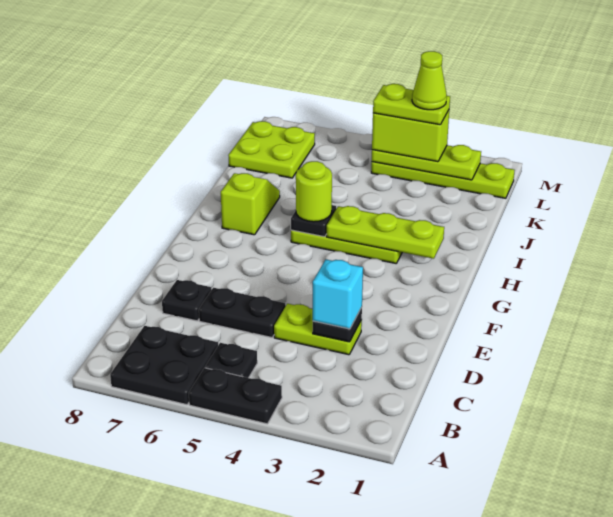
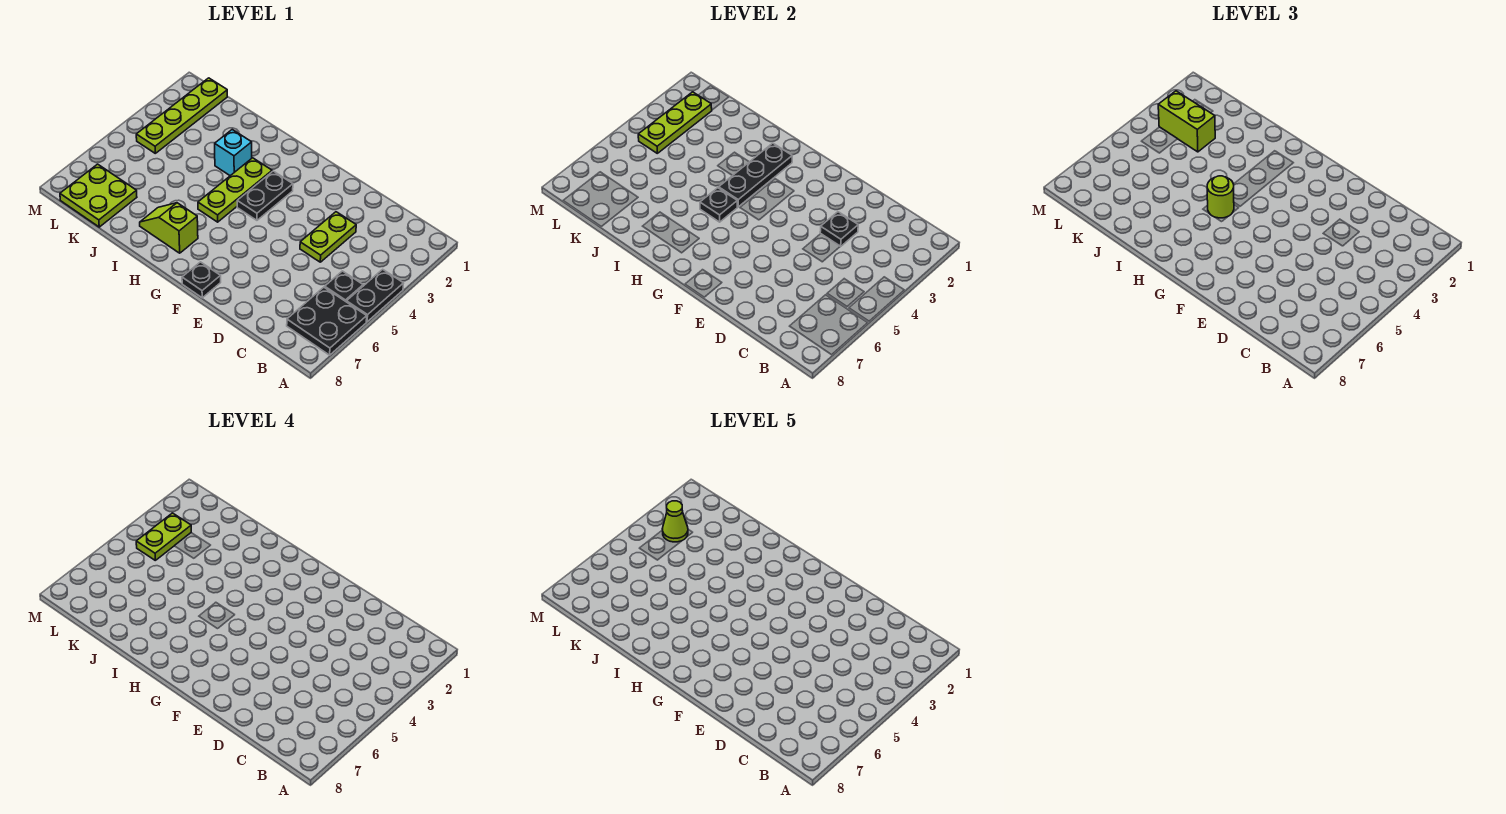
cyan 1x1 brick [313,259,363,329] -> cyan 1x1 brick moved to [215,130,252,176]
black 1x2 plate [199,288,286,337] -> black 1x2 plate moved to [237,171,293,220]
black 1x1 plate [162,280,212,321] -> black 1x1 plate moved to [182,262,221,298]
lime 1x3 plate [327,206,444,259] -> black 1x3 plate [719,143,792,207]
lime 1x2 brick [372,110,449,162] -> lime 1x2 brick turned to [1158,91,1215,152]

